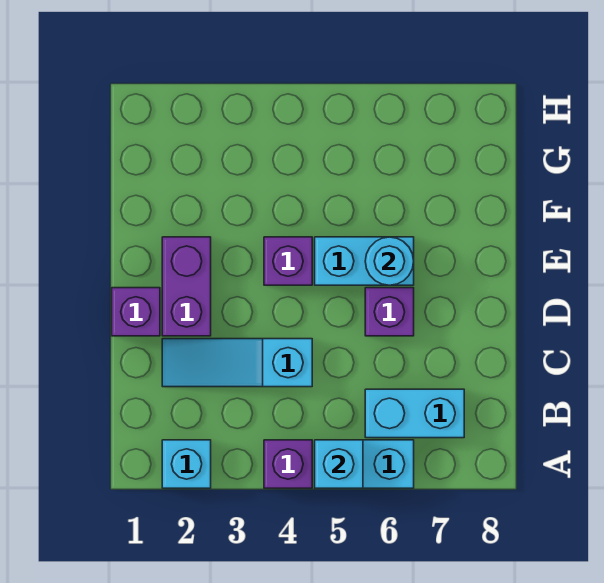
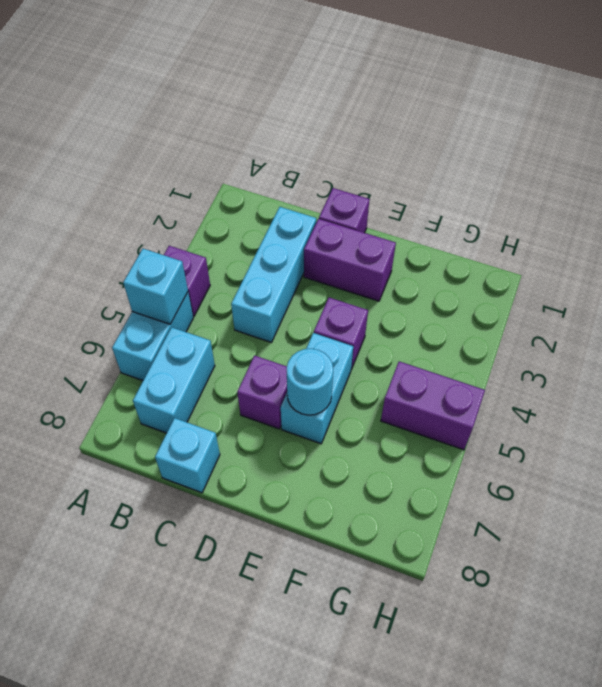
cyan 1x1 brick [162,440,211,488] -> cyan 1x1 brick moved to [155,418,220,493]
cyan 1x3 slope [162,339,312,387] -> cyan 1x3 brick [231,207,316,343]
none -> purple 1x2 brick [381,362,485,450]

